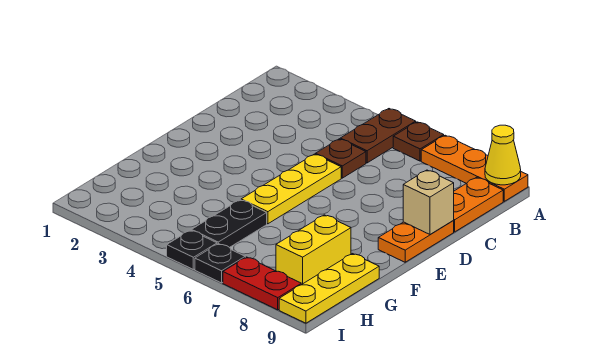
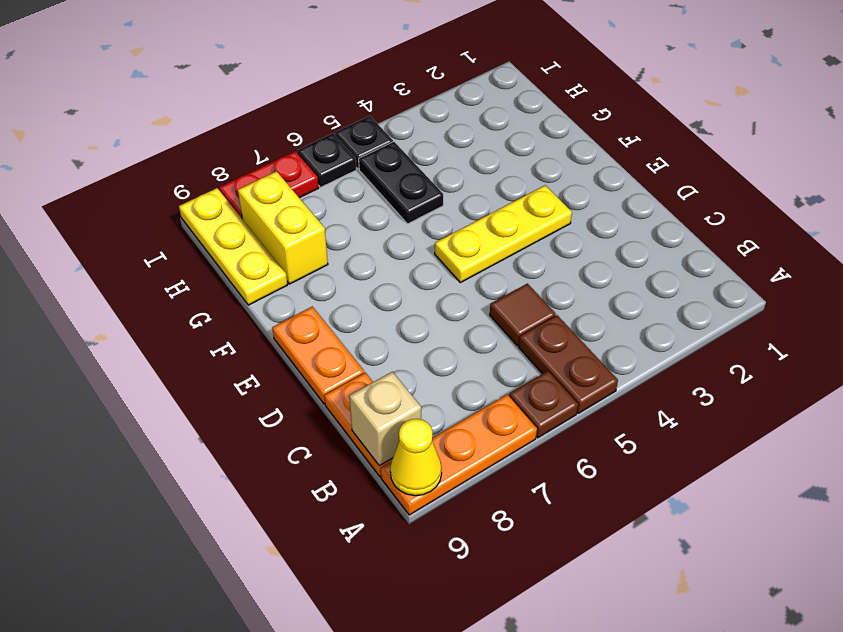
brown 1x1 plate [316,139,366,178] -> brown 1x1 tile [490,284,556,346]
yellow 1x3 plate [241,154,341,224] -> yellow 1x3 plate turned to [435,185,572,283]
tan 1x1 brick [403,170,454,235] -> tan 1x1 brick moved to [349,372,421,465]

